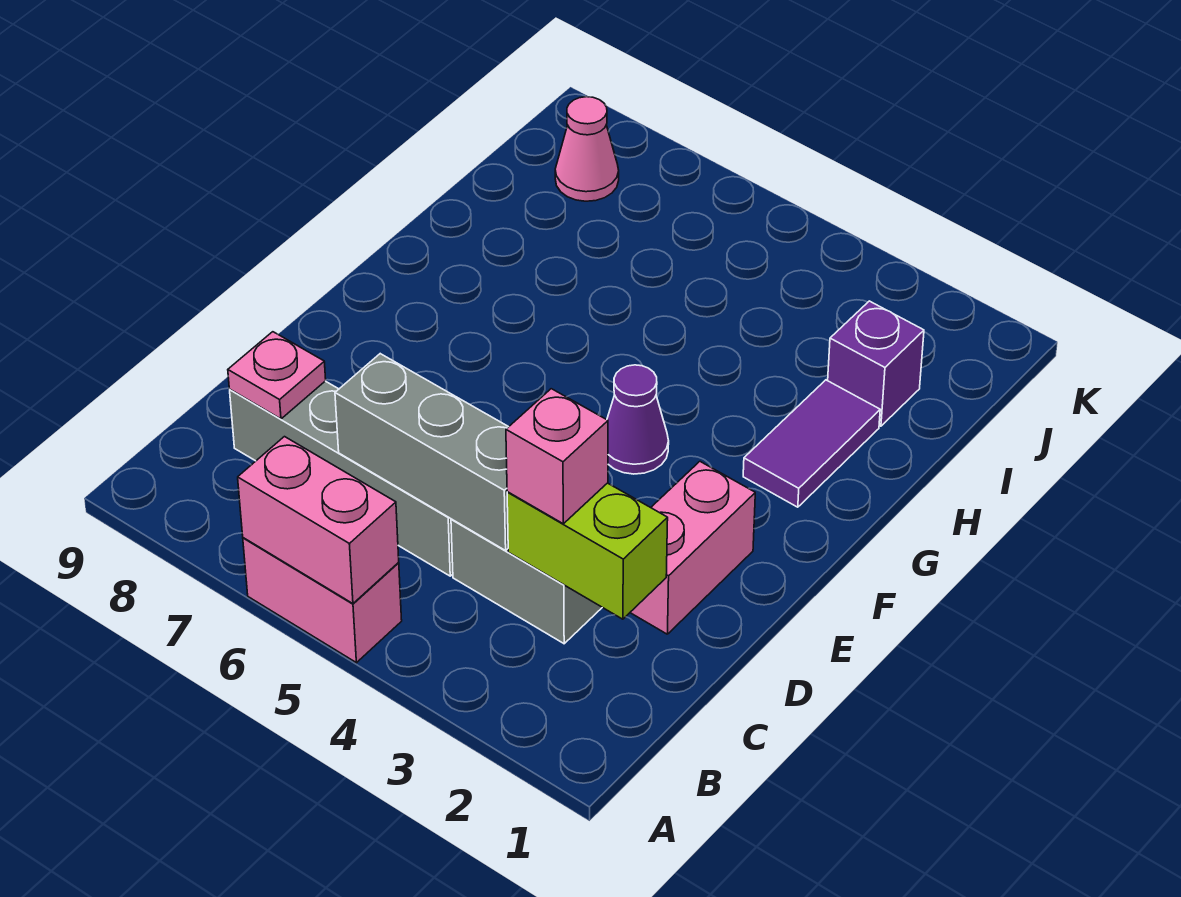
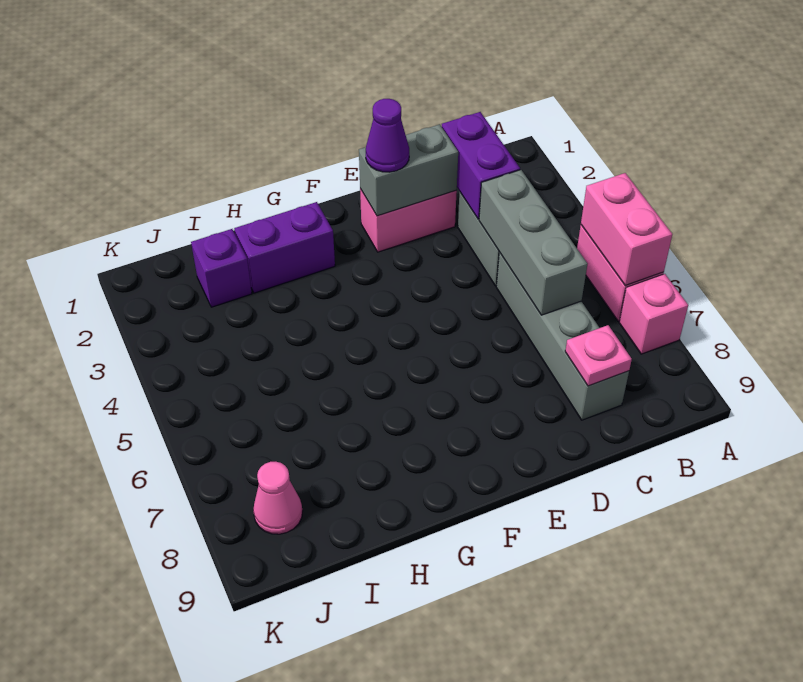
lime 1x2 brick [507,483,668,619] -> purple 1x2 brick [442,112,520,219]
pink 1x1 brick [506,389,608,524] -> pink 1x1 brick moved to [619,274,688,354]
none -> grey 1x2 brick [359,124,458,216]
purple 1x1 cone [607,365,669,474] -> purple 1x1 cone moved to [366,99,409,172]
purple 1x2 tile [743,380,880,507] -> purple 1x2 brick [234,202,335,293]

